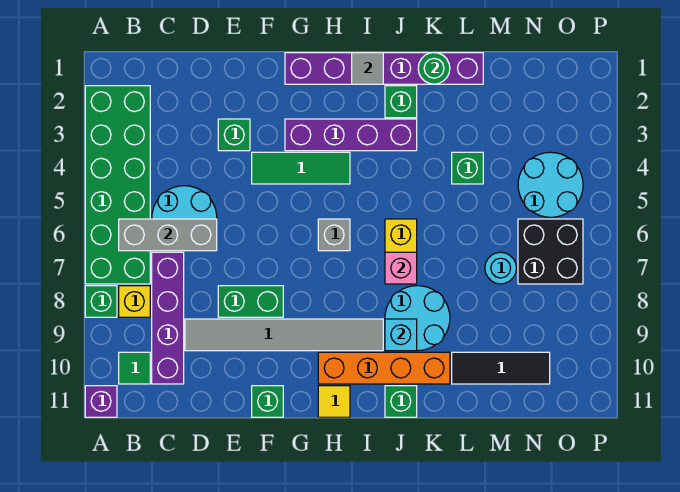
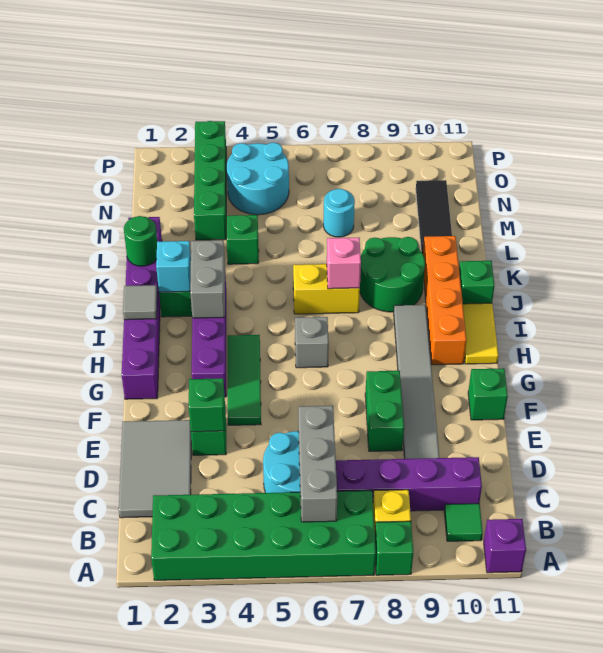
none -> grey 2x3 tile [119,420,191,518]
none -> green 1x1 brick [189,378,225,432]
yellow 1x1 tile [318,386,350,417] -> yellow 1x2 tile [463,303,498,364]
none -> grey 1x2 brick [190,240,225,318]
cyan 2x2 round brick [385,286,450,351] -> green 2x2 round brick [360,237,425,312]
cyan 1x1 brick [385,319,417,351] -> cyan 1x1 brick moved to [156,241,191,292]
none -> green 1x4 brick [194,121,226,240]
black 2x2 brick [518,219,583,284] -> none

